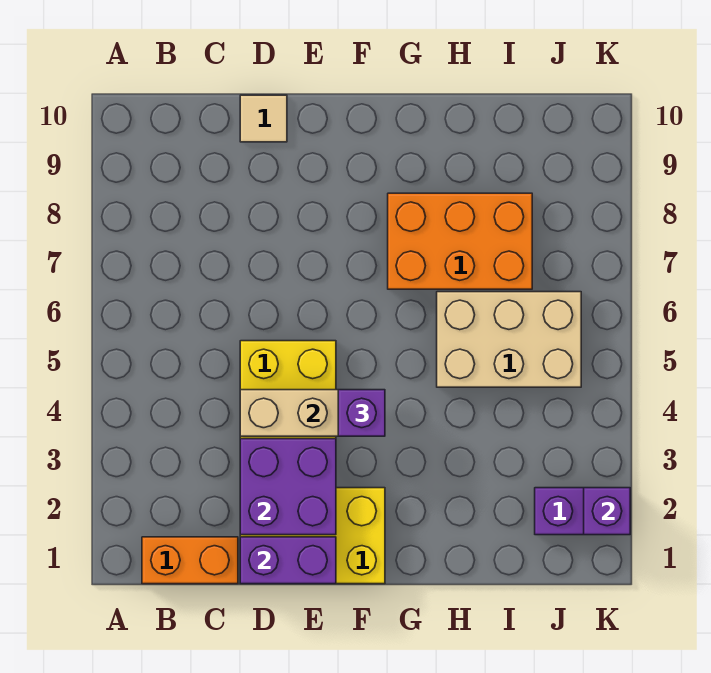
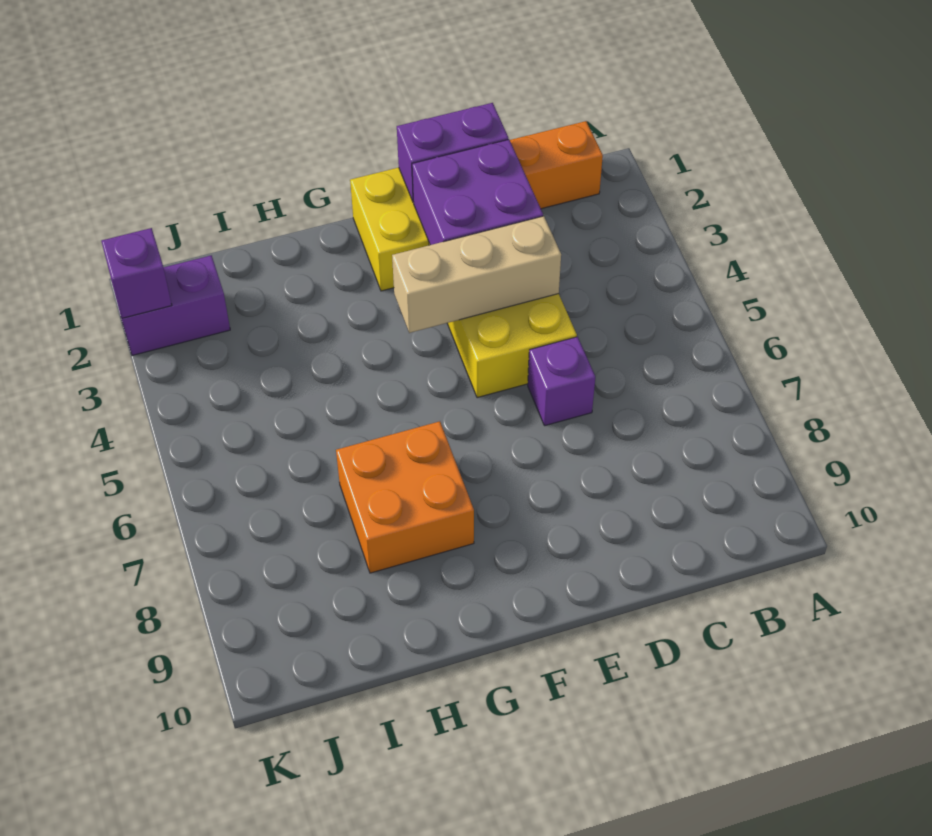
tan 1x1 tile [240,95,287,142] -> none
purple 1x1 brick [338,390,385,436] -> purple 1x1 brick moved to [528,337,595,426]
orange 2x3 brick [388,193,532,289] -> orange 2x2 brick [336,421,474,573]
tan 2x3 brick [437,292,581,387] -> none

